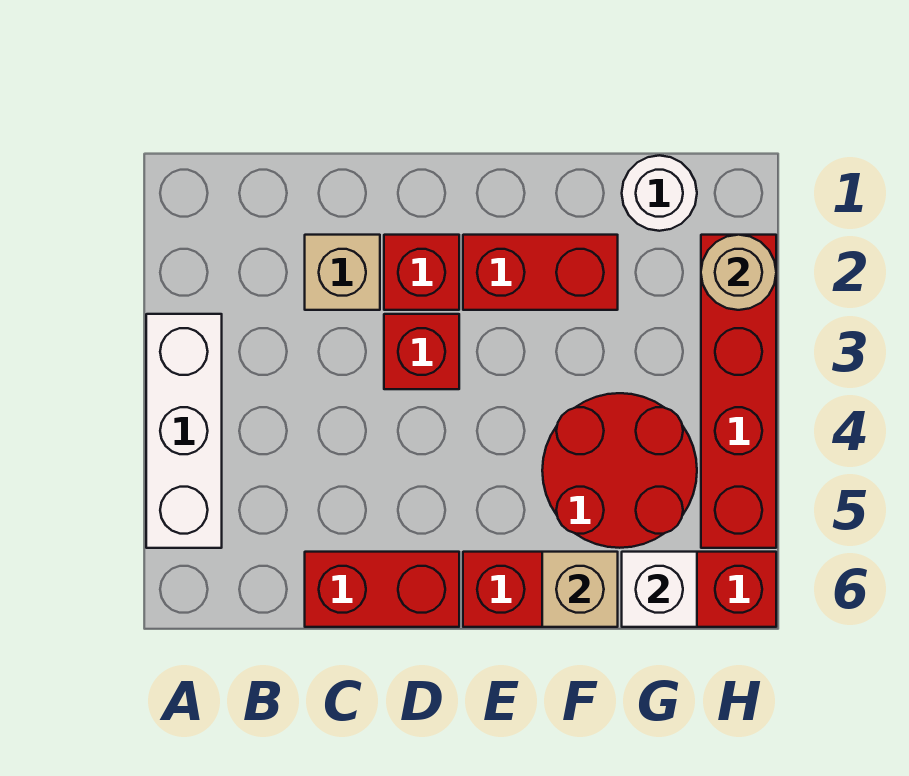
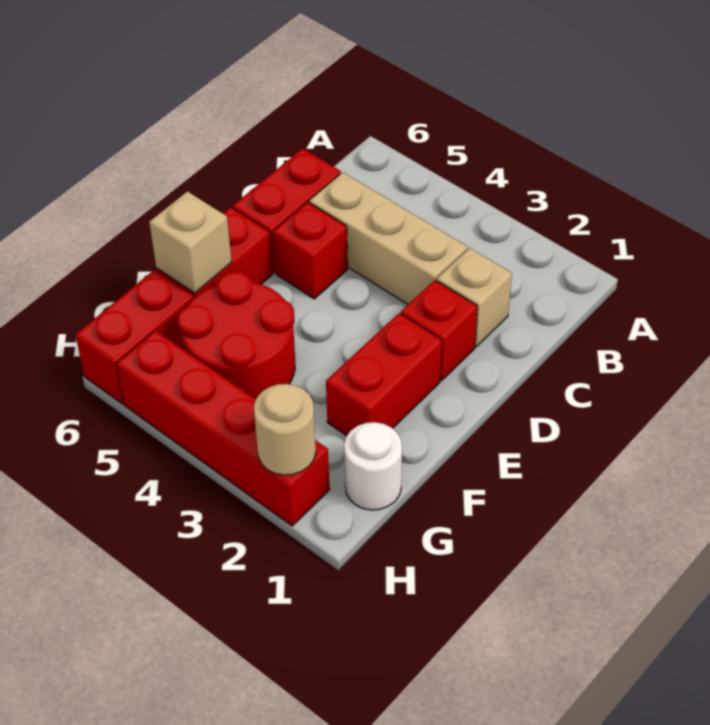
white 1x3 brick [146,314,222,548] -> none
none -> tan 1x3 brick [309,172,467,304]
red 1x1 brick [384,314,459,389] -> red 1x1 brick moved to [273,202,348,299]
white 1x1 brick [622,552,697,627] -> none

